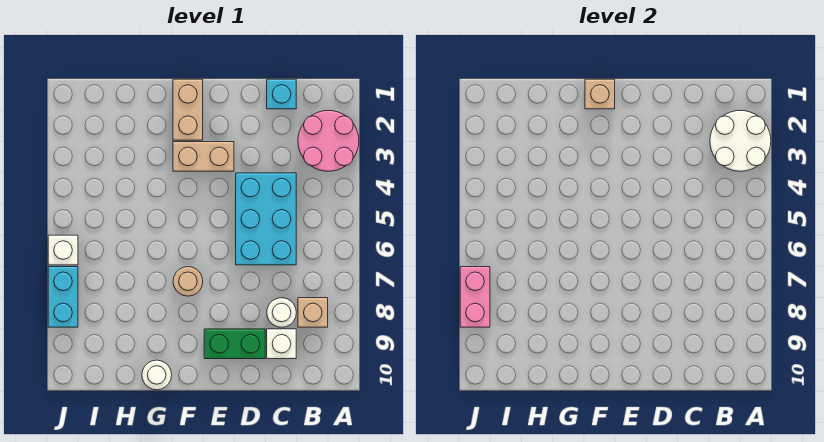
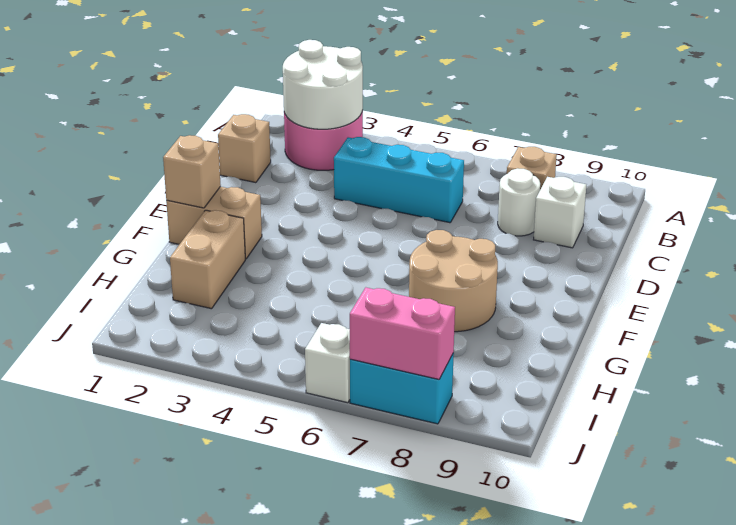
cyan 1x1 brick [267,79,296,109] -> tan 1x1 brick [218,114,271,183]
cyan 2x3 brick [236,173,296,265] -> cyan 1x3 brick [334,137,464,223]
green 1x2 brick [204,329,265,359] -> none
tan 1x2 brick [173,142,234,171] -> tan 1x2 brick moved to [170,210,245,309]
tan 1x1 round brick [173,267,203,296] -> tan 2x2 round brick [409,230,498,332]
white 1x1 round brick [142,360,172,390] -> none

